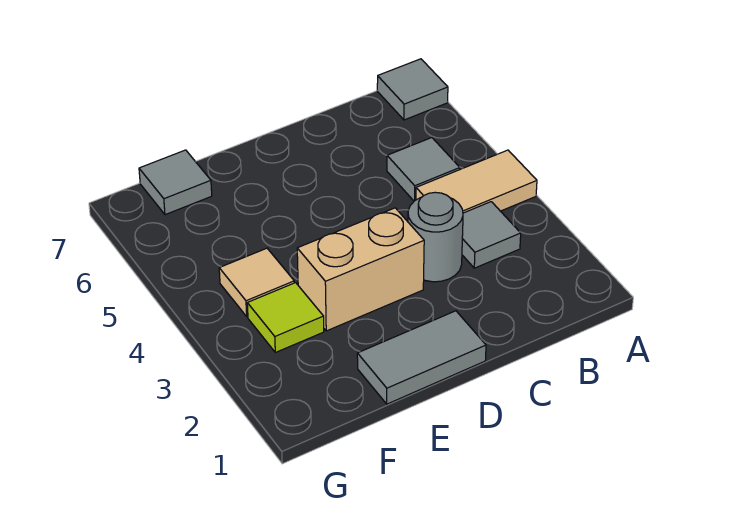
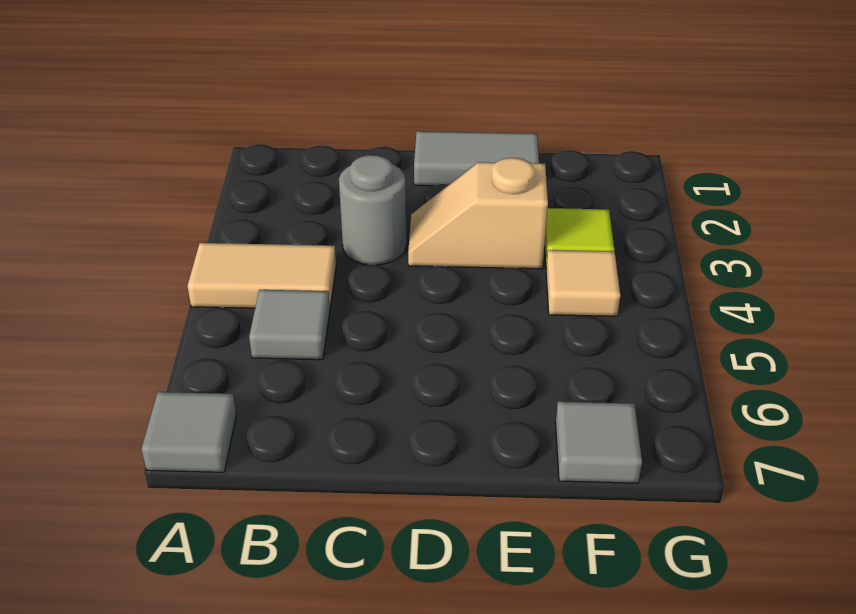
grey 1x1 tile [462,202,521,268] -> none
tan 1x2 brick [297,208,424,331] -> tan 1x2 slope [408,158,548,269]

